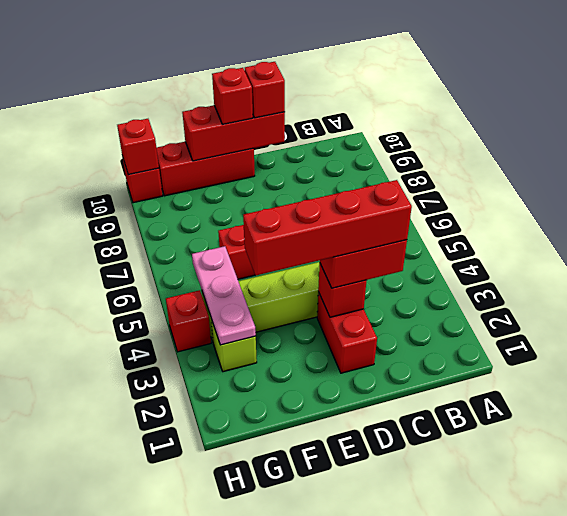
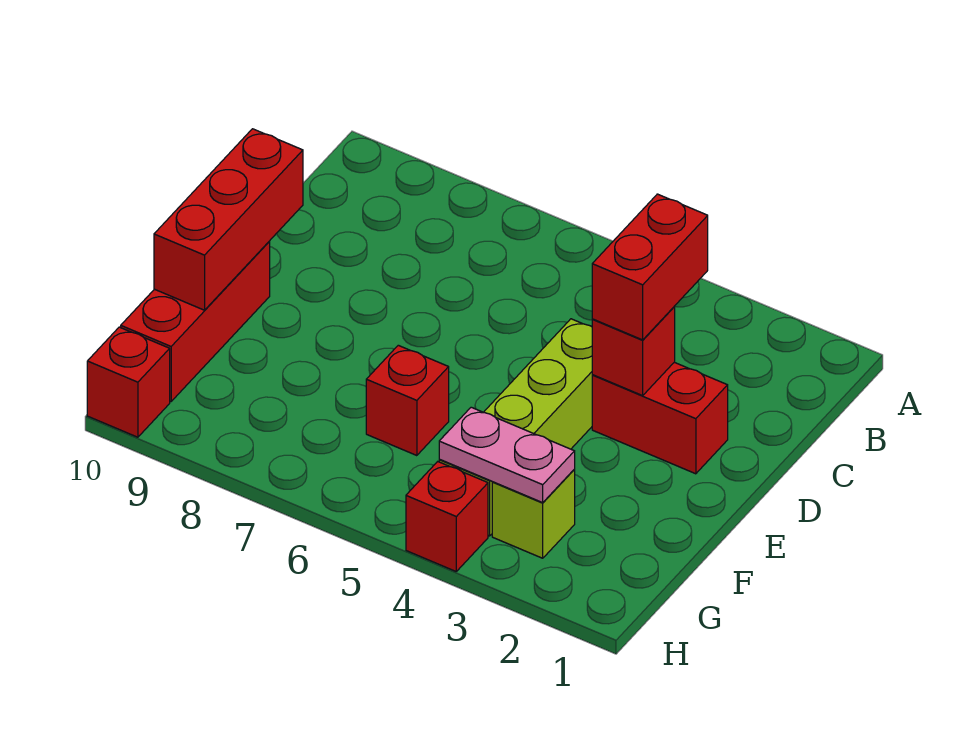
red 1x4 brick [243,180,412,276] -> none
red 1x1 brick [245,62,285,118] -> none
red 1x1 brick [212,68,253,124] -> none
pink 1x3 plate [192,246,256,345] -> pink 1x2 plate [439,407,575,503]
red 1x1 brick [117,119,159,175] -> none

